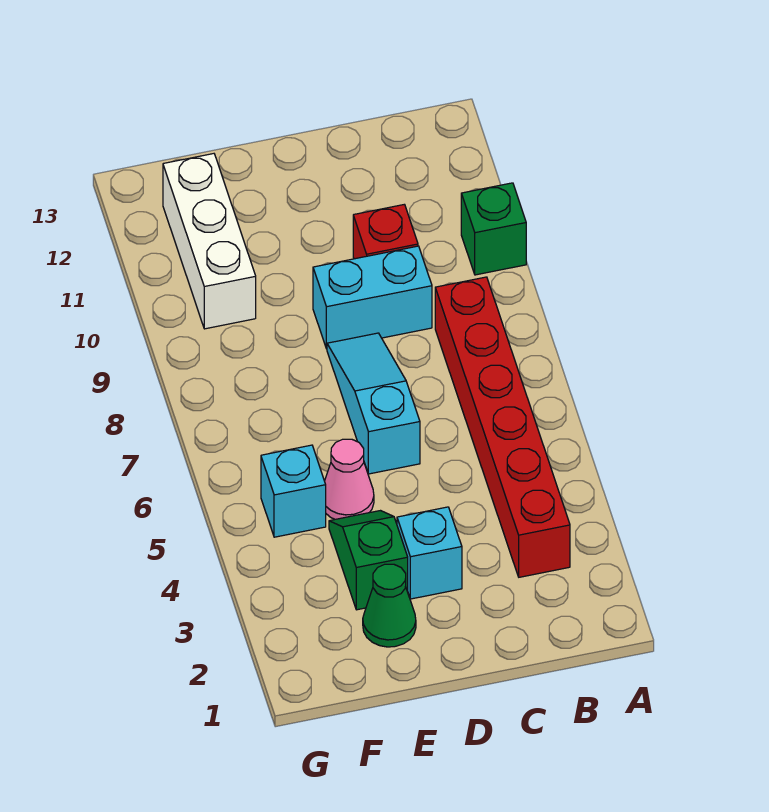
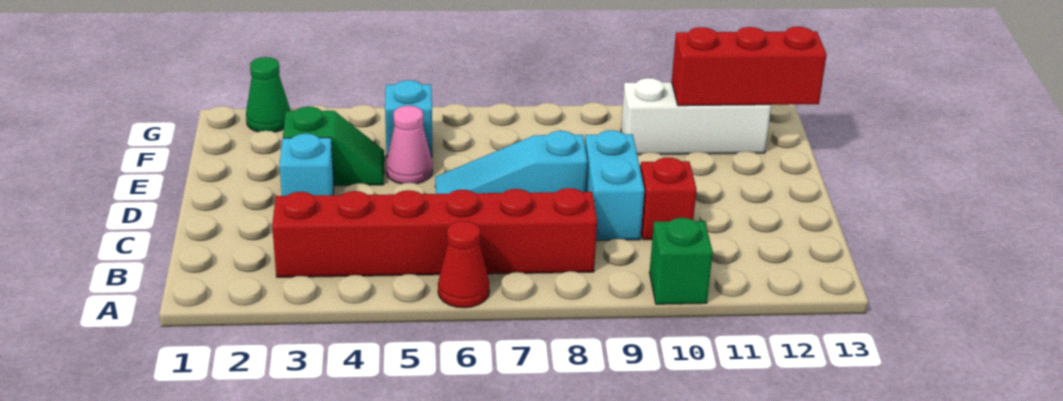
none -> red 1x1 cone [438,221,489,308]
cyan 1x3 slope [327,333,420,474] -> cyan 1x3 slope turned to [435,131,587,194]
green 1x1 cone [363,564,416,647] -> green 1x1 cone moved to [246,57,290,132]
none -> red 1x3 brick [672,27,827,106]

